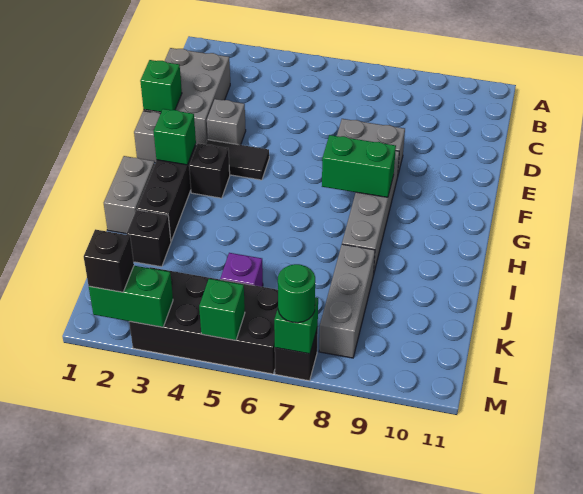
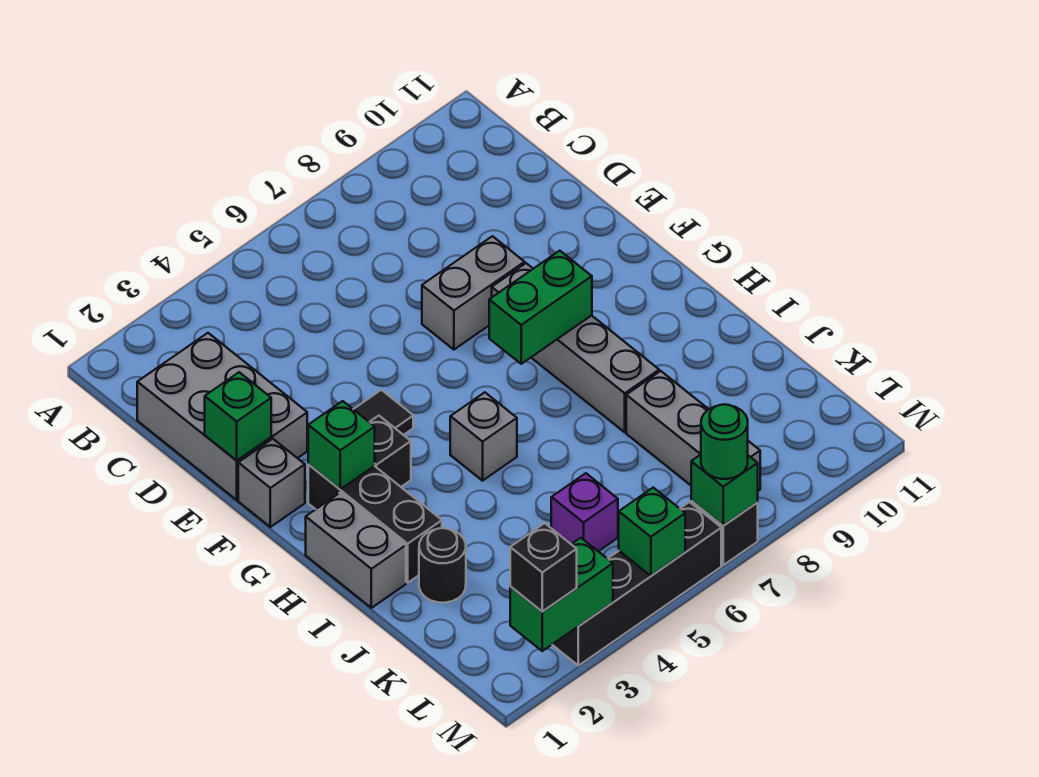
grey 1x1 brick [207,99,246,145] -> grey 1x1 brick moved to [450,392,517,481]
black 1x1 brick [127,210,171,267] -> black 1x1 round brick [419,528,466,603]
black 2x4 brick [129,267,278,374] -> black 1x4 brick [552,502,721,666]

